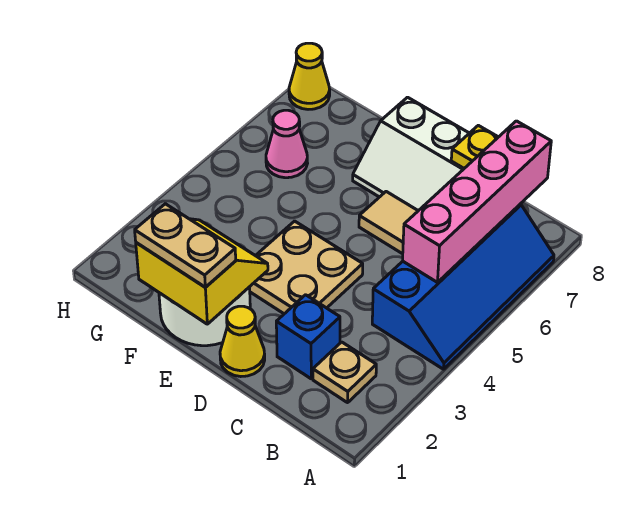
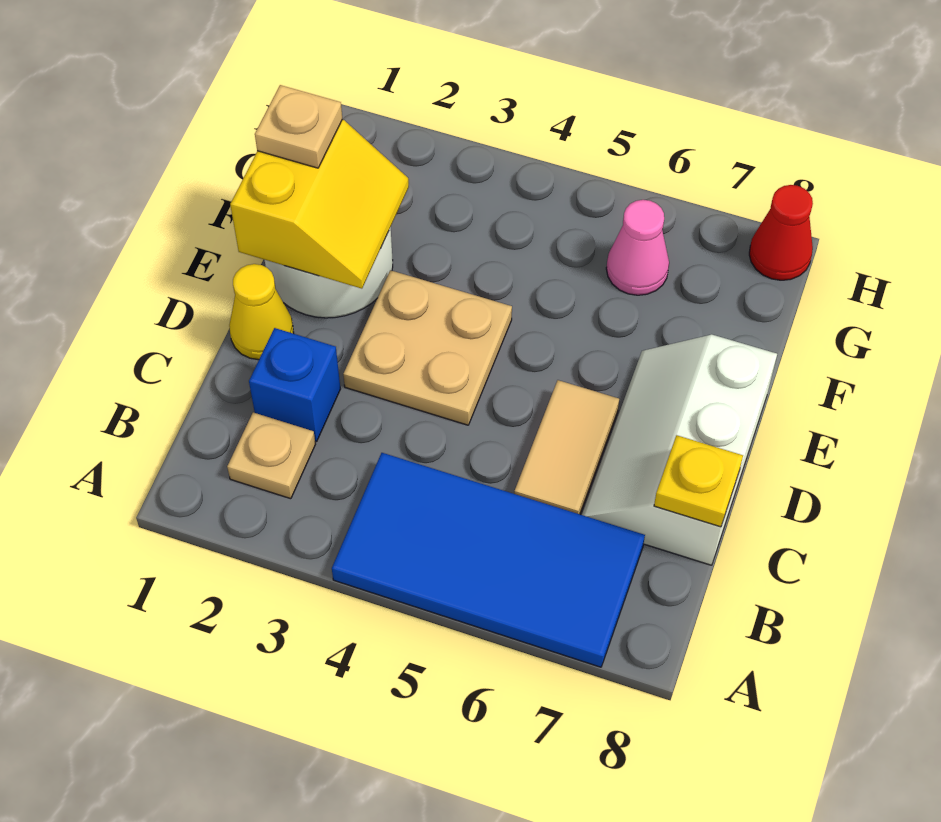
blue 2x4 slope [372,204,554,369] -> blue 2x4 tile [332,453,645,667]
pink 1x4 brick [403,121,551,282] -> none
tan 1x2 plate [135,204,236,287] -> tan 1x1 plate [255,85,342,168]
yellow 1x1 cone [289,43,330,109] -> red 1x1 cone [749,185,813,280]

